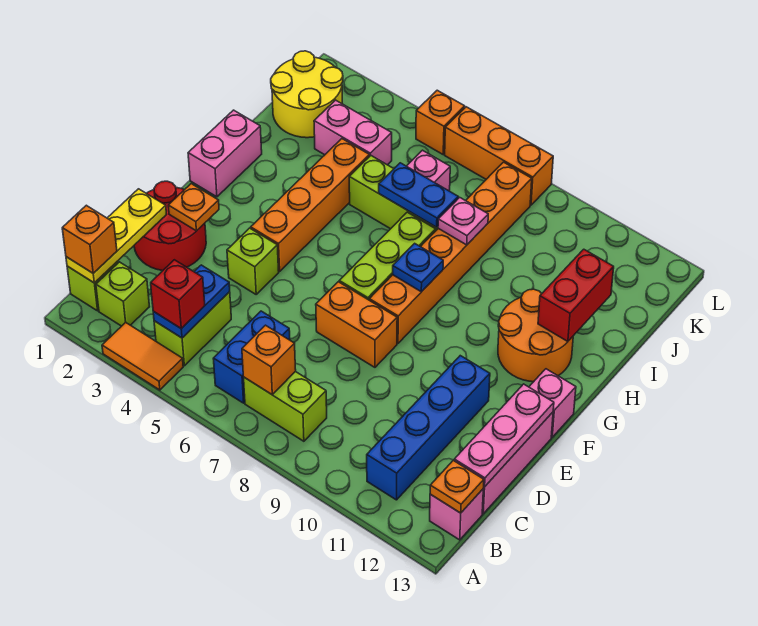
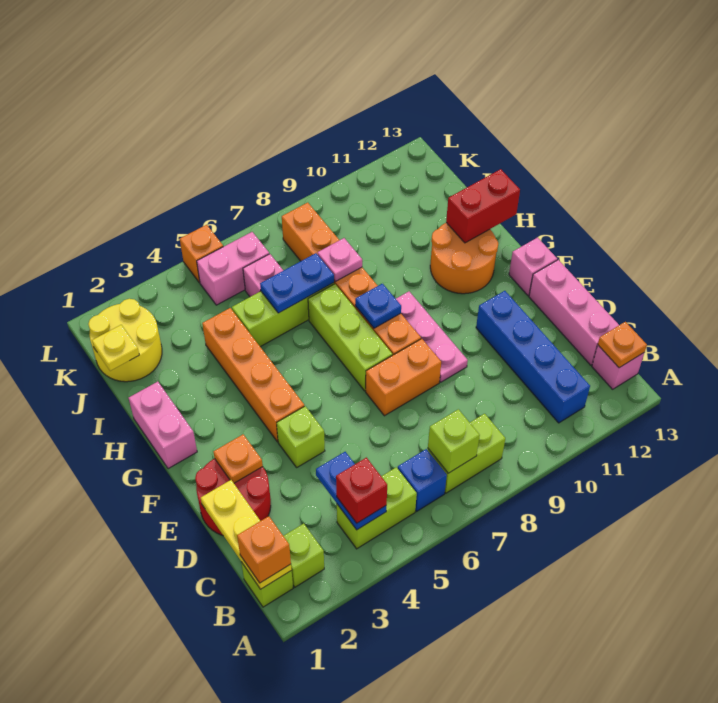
orange 1x2 tile [102,322,183,390] -> none
lime 1x2 brick [154,292,231,366] -> lime 1x2 brick turned to [337,467,417,549]
blue 1x2 brick [213,311,290,403] -> blue 1x1 brick [398,449,447,511]
orange 1x1 brick [242,325,296,394] -> lime 1x1 brick [428,409,480,473]
pink 1x3 plate [454,384,554,487] -> pink 1x3 plate moved to [396,292,468,382]
red 1x2 brick [538,249,614,342] -> red 1x2 brick turned to [446,169,520,243]
none -> yellow 1x1 plate [92,325,139,371]
pink 1x2 brick [314,100,392,165] -> pink 1x2 brick moved to [197,232,269,305]
orange 1x3 brick [445,107,553,205] -> none

